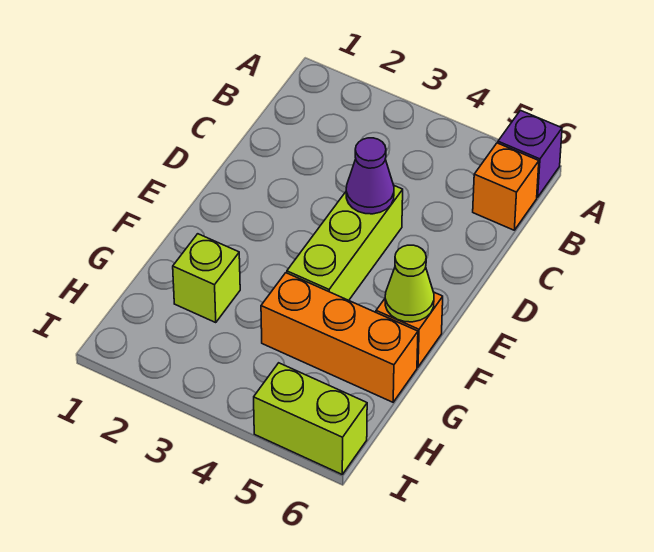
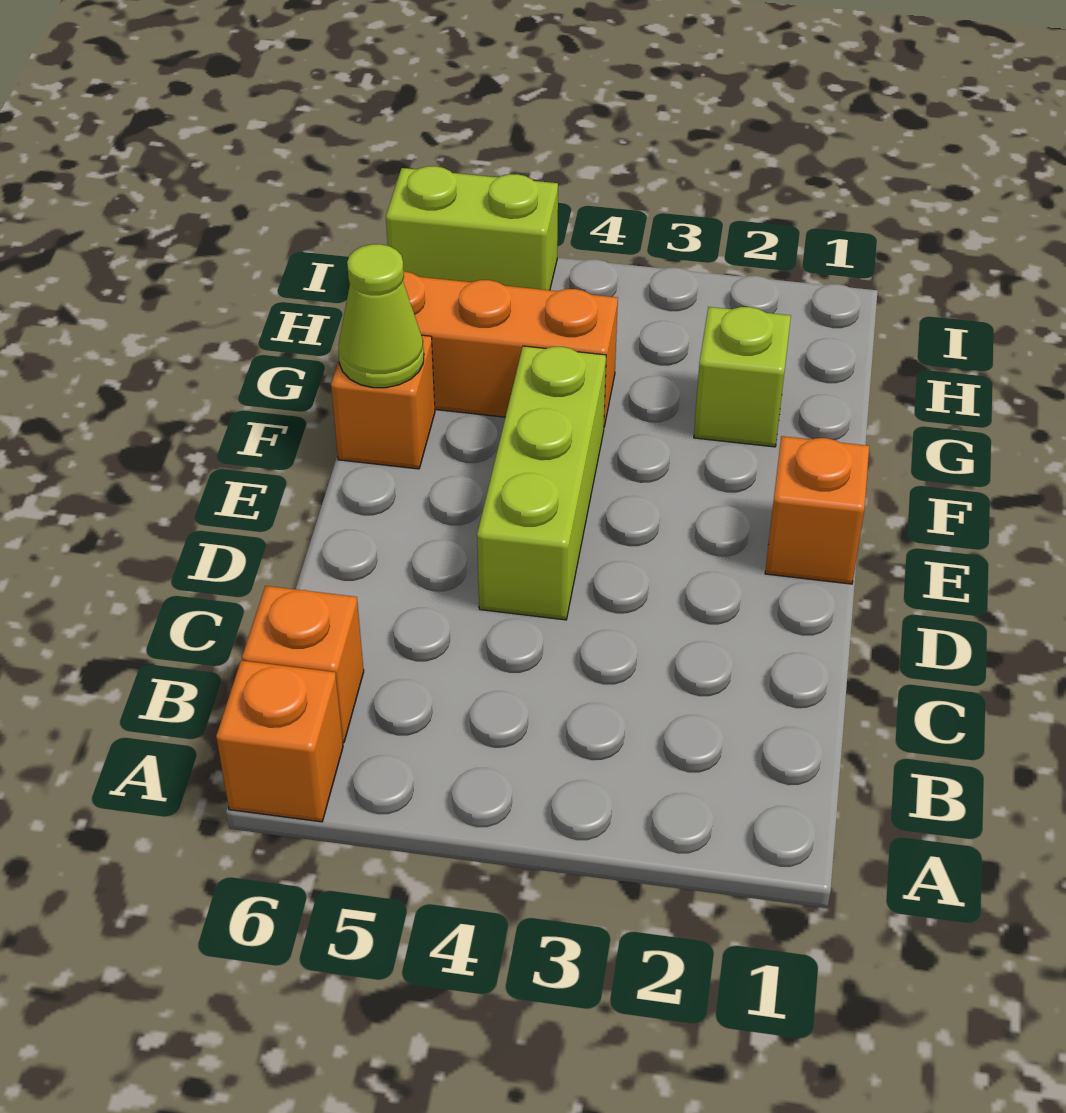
purple 1x1 brick [498,110,562,197] -> orange 1x1 brick [216,661,343,822]
purple 1x1 cone [346,138,394,214] -> none
none -> orange 1x1 brick [765,436,869,584]

